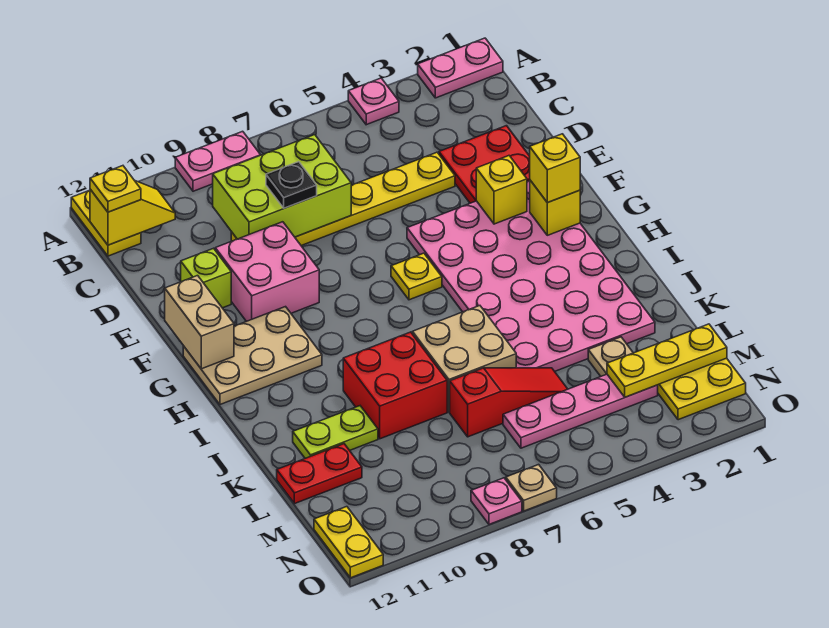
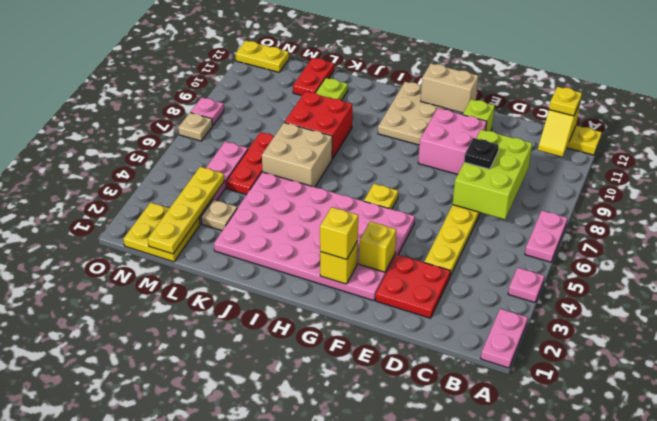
pink 1x2 plate [175,131,260,191] -> pink 1x2 plate moved to [525,211,567,262]
red 1x3 slope [450,368,567,437] -> red 1x3 plate [226,132,274,195]
yellow 1x3 plate [607,324,727,397] -> yellow 1x4 plate [148,167,224,254]

